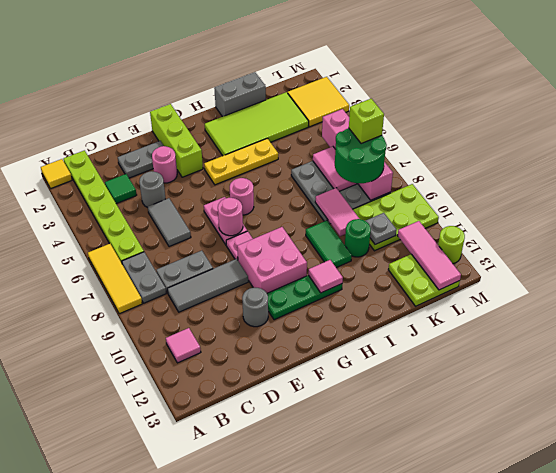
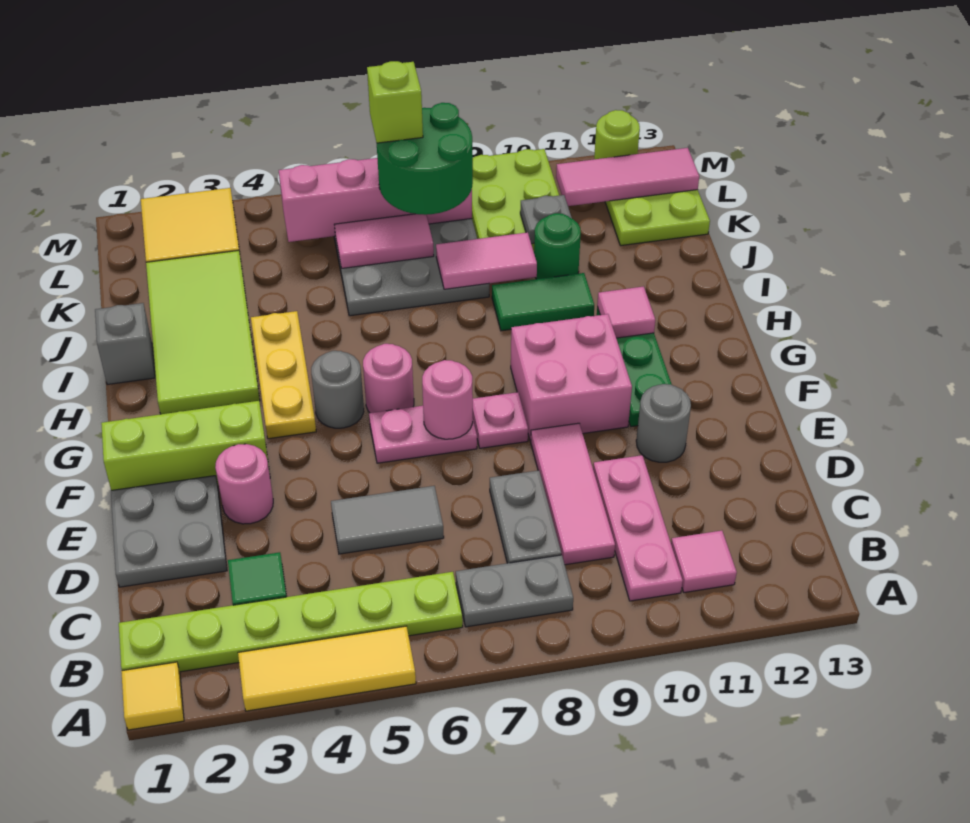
yellow 1x3 tile [88,244,142,314] -> yellow 1x3 tile moved to [238,626,416,711]
none -> pink 1x3 plate [593,455,683,601]
grey 1x3 tile [167,259,248,312] -> pink 1x3 tile [531,423,615,565]
grey 1x2 plate [118,141,164,178] -> grey 2x2 plate [111,476,227,587]
grey 1x1 round brick [139,171,165,208] -> grey 1x1 round brick moved to [311,351,364,428]
grey 1x2 brick [214,72,266,117] -> grey 1x1 brick [95,303,155,385]

